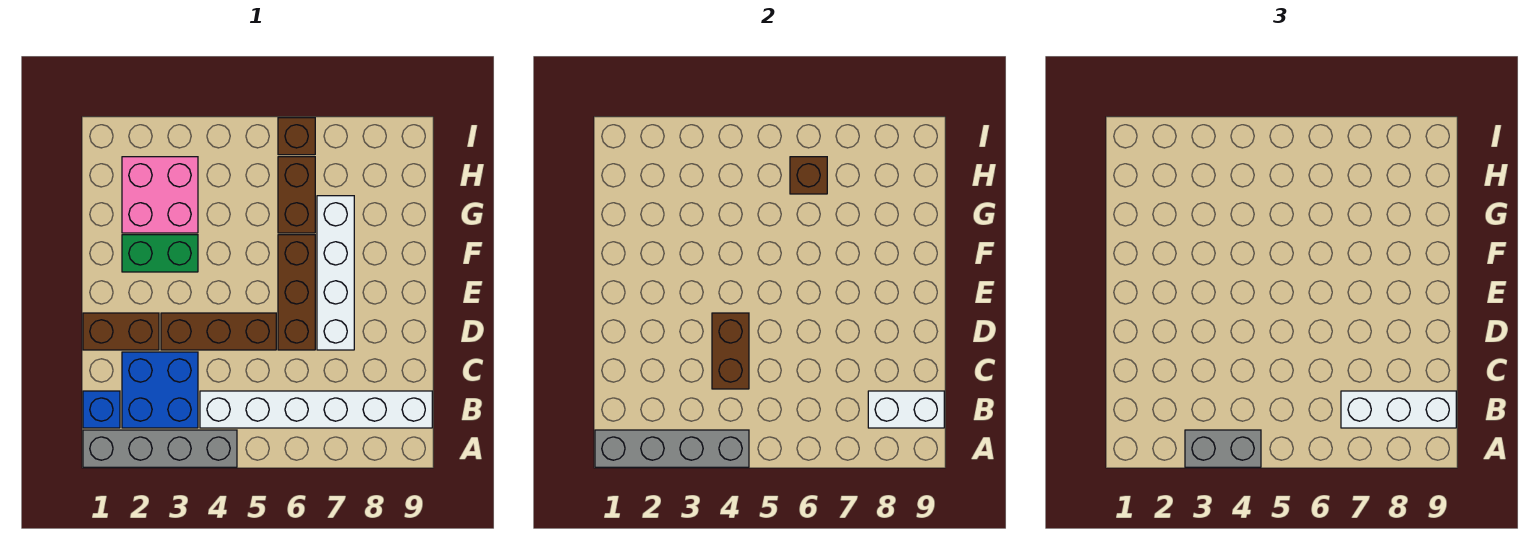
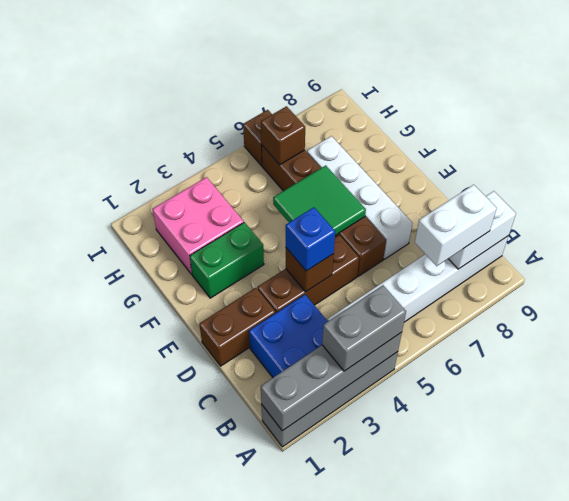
blue 1x1 brick [83,391,120,428] -> blue 1x1 brick moved to [286,207,335,271]
white 1x3 brick [1341,391,1456,428] -> white 1x2 brick [415,185,497,266]
brown 1x2 brick [712,313,749,389] -> brown 1x1 brick [286,248,334,292]
none -> green 2x2 tile [273,165,366,235]

